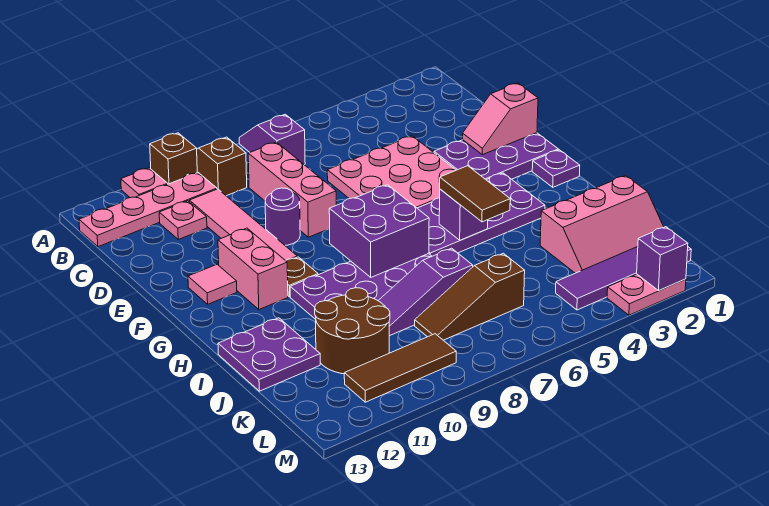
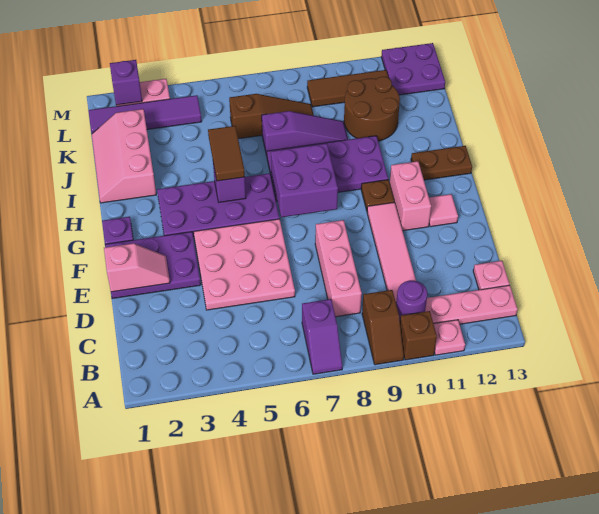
pink 1x1 plate [159,201,207,239] -> pink 1x1 plate moved to [473,261,510,290]
purple 1x1 round brick [265,188,300,245] -> purple 1x1 round brick moved to [396,280,427,319]
none -> brown 1x2 plate [411,146,472,180]
purple 2x2 plate [218,318,320,391] -> purple 2x2 plate moved to [381,43,445,95]
pink 2x3 slope [540,175,664,273] -> pink 2x3 slope turned to [92,109,156,203]

